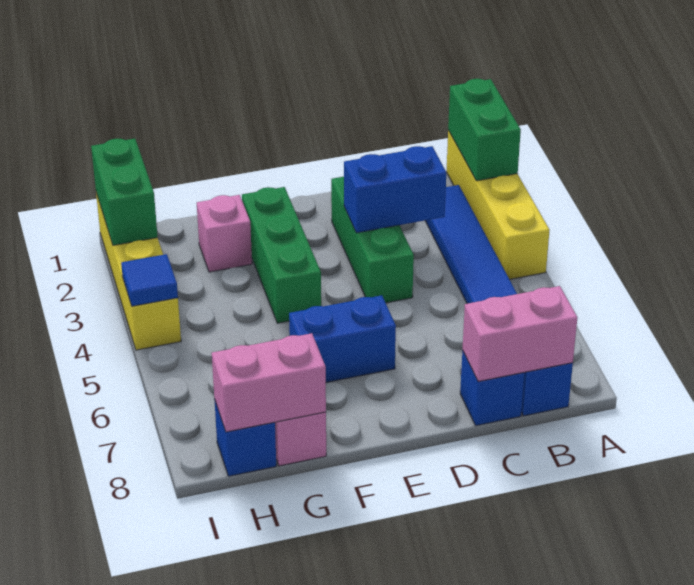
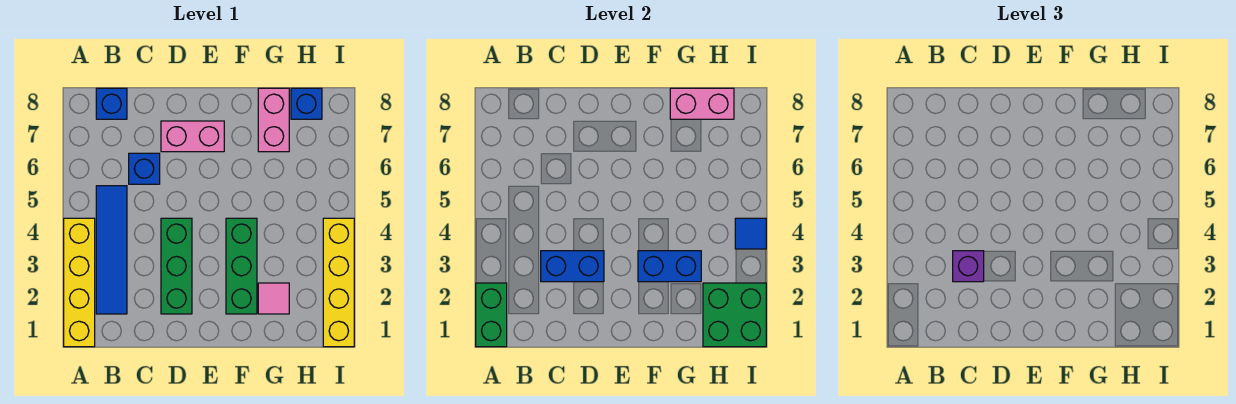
pink 1x2 brick [462,286,577,382] -> pink 1x2 brick moved to [161,121,224,152]
none -> purple 1x1 brick [953,251,984,282]
blue 1x1 brick [460,350,524,426] -> blue 1x1 brick moved to [129,153,160,184]
blue 1x2 brick [289,295,396,382] -> blue 1x2 brick moved to [638,251,701,282]
pink 1x1 brick [197,195,252,272] -> pink 1x1 tile [258,283,289,314]
green 1x2 brick [91,139,158,245] -> green 2x2 brick [703,283,766,347]

